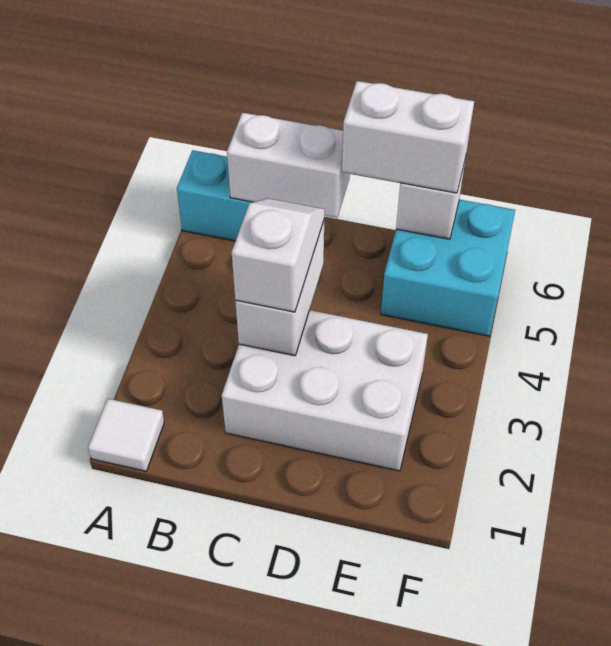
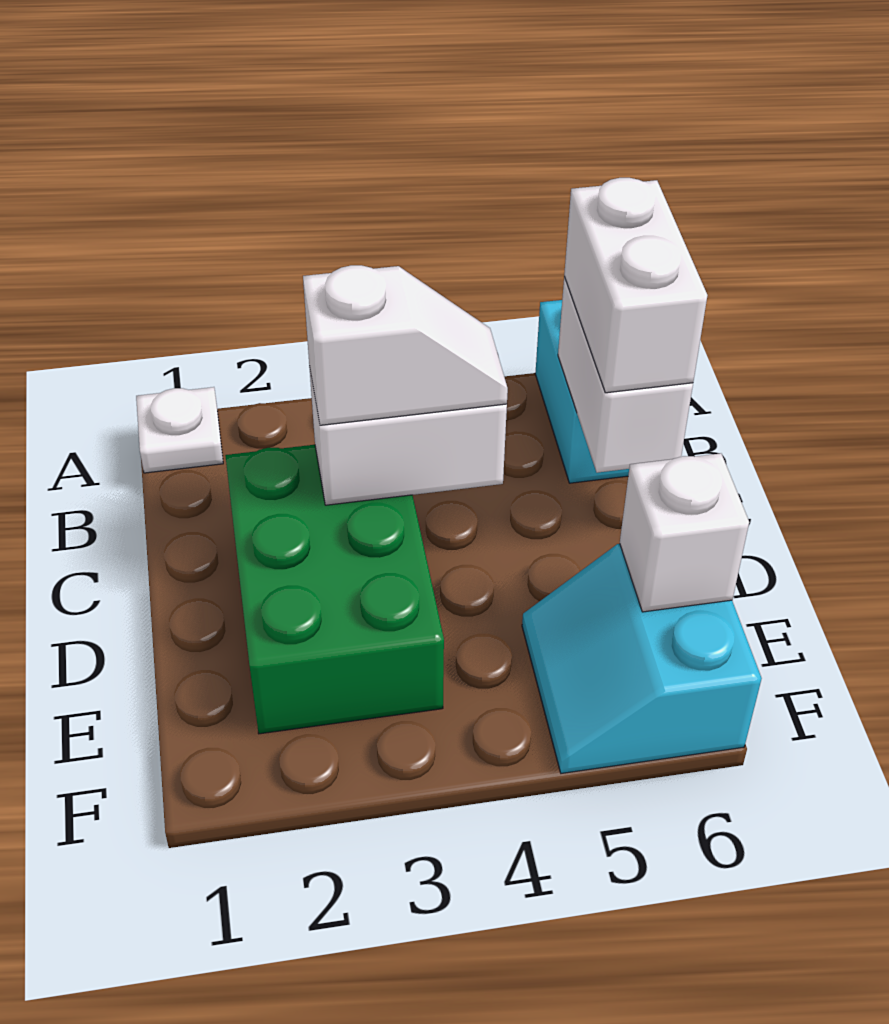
white 1x1 tile [88,399,164,471] -> white 1x1 plate [136,387,223,473]
white 2x3 brick [222,310,428,471] -> green 2x3 brick [225,445,444,734]
white 1x2 brick [342,81,474,193] -> white 1x2 brick moved to [564,178,708,393]
cyan 2x2 brick [381,200,515,336] -> cyan 2x2 slope [522,544,762,773]

